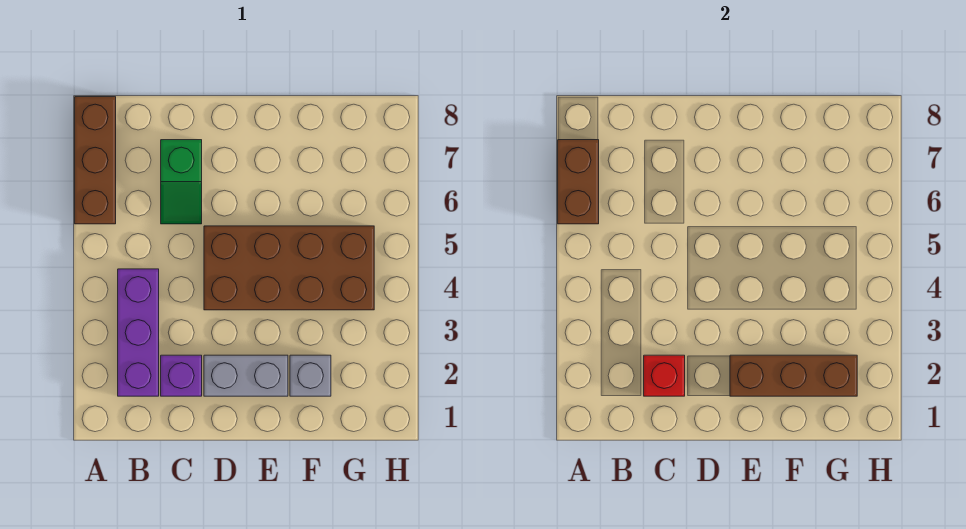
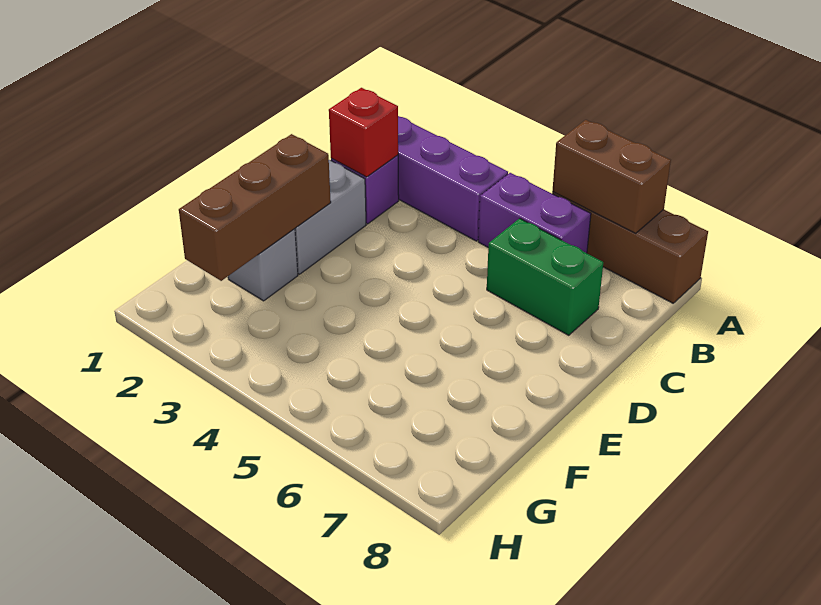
none -> purple 1x2 brick [478,173,591,253]
green 1x2 slope [161,140,202,224] -> green 1x2 brick [487,218,603,335]
brown 2x4 brick [204,226,374,310] -> none

